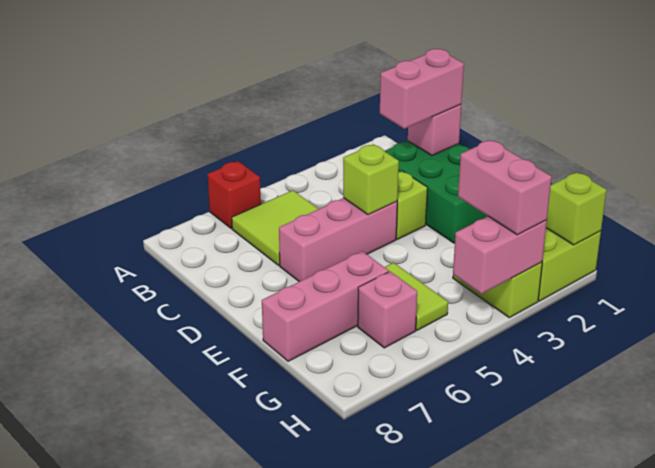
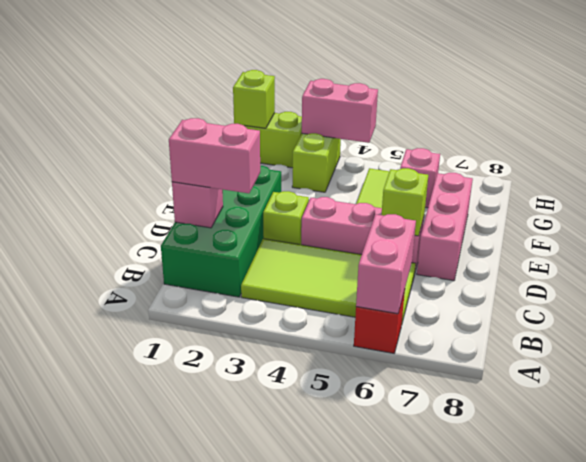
lime 2x2 tile [232,190,318,265] -> lime 2x4 tile [241,239,416,322]
green 2x3 brick [385,141,487,243] -> green 2x4 brick [161,166,281,297]
lime 1x1 brick [343,144,399,215] -> lime 1x1 brick moved to [381,168,428,236]
pink 1x3 brick [262,251,389,361] -> pink 1x3 brick turned to [417,173,473,281]
pink 1x2 brick [458,140,552,235] -> pink 1x2 brick moved to [356,214,416,314]

